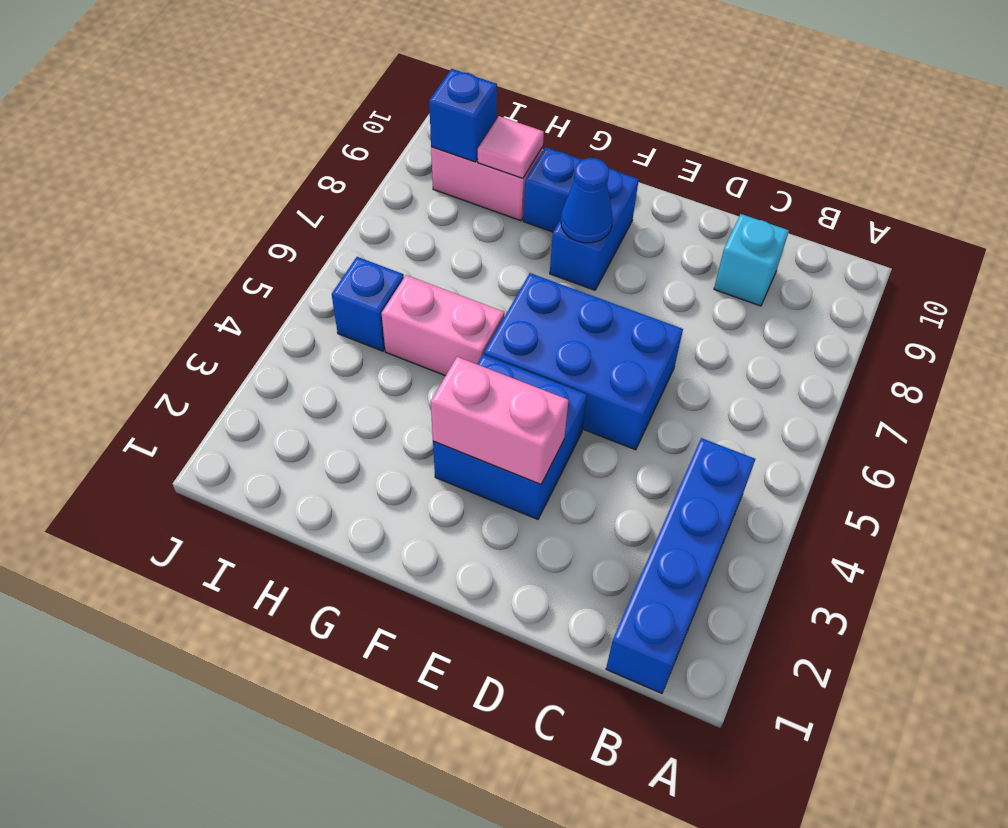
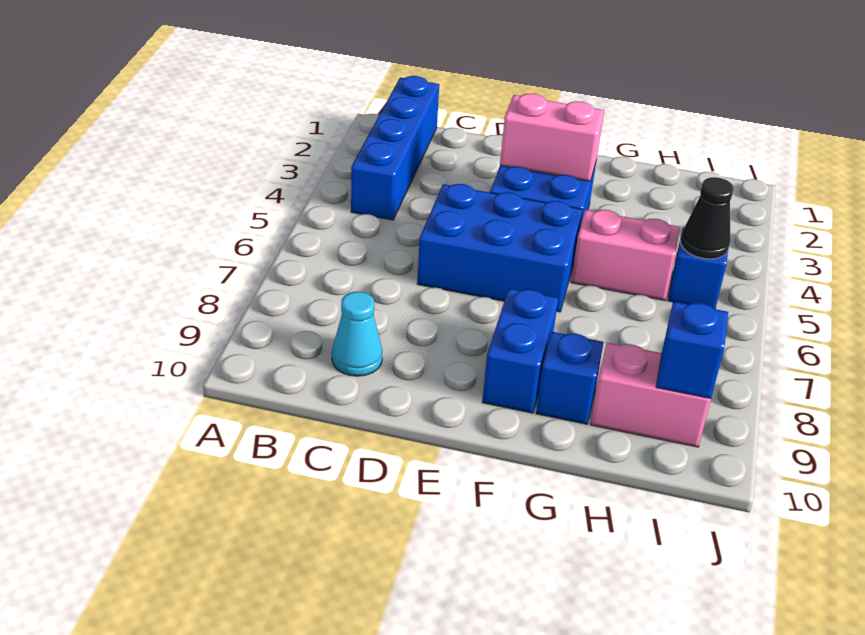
cyan 1x1 brick [714,214,789,306] -> cyan 1x1 cone [332,292,383,376]
blue 1x1 cone [561,158,613,243] -> none
pink 1x1 tile [478,116,544,178] -> none
none -> black 1x1 cone [681,177,734,259]

